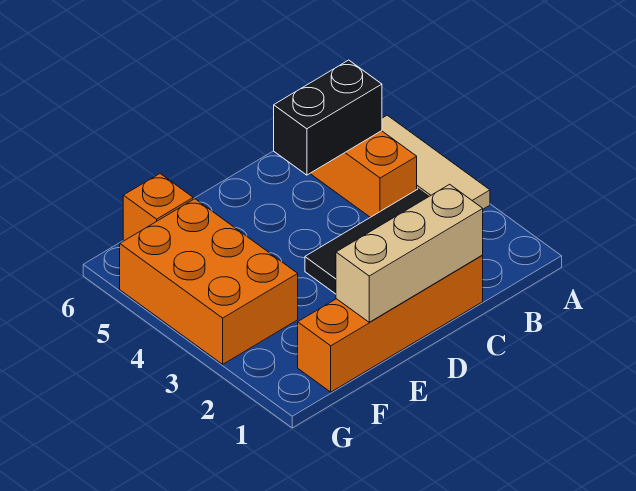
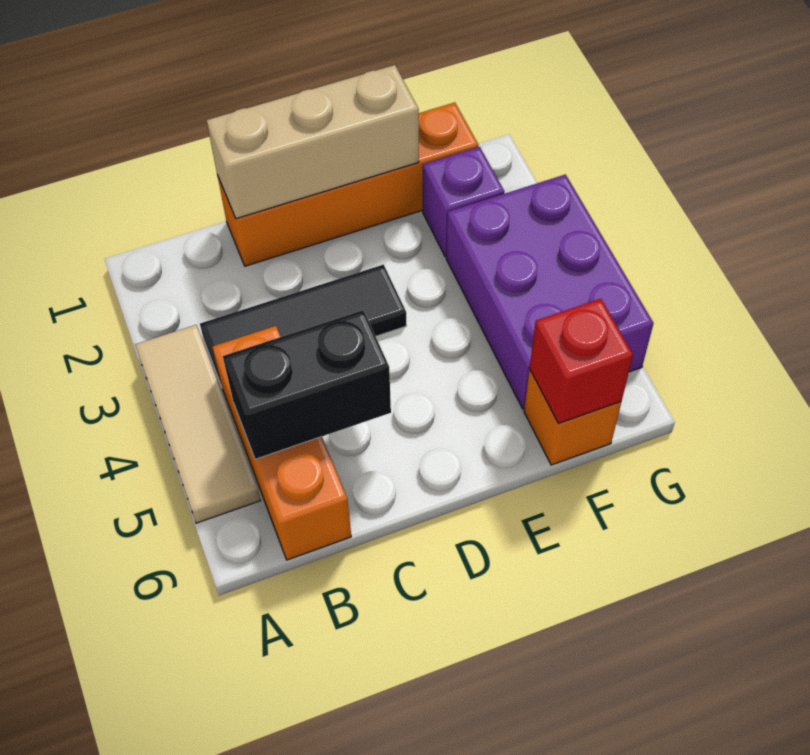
none -> purple 1x1 brick [423,147,504,257]
orange 2x3 brick [120,199,298,364] -> purple 2x3 brick [446,174,654,409]
none -> red 1x1 brick [530,299,633,423]

